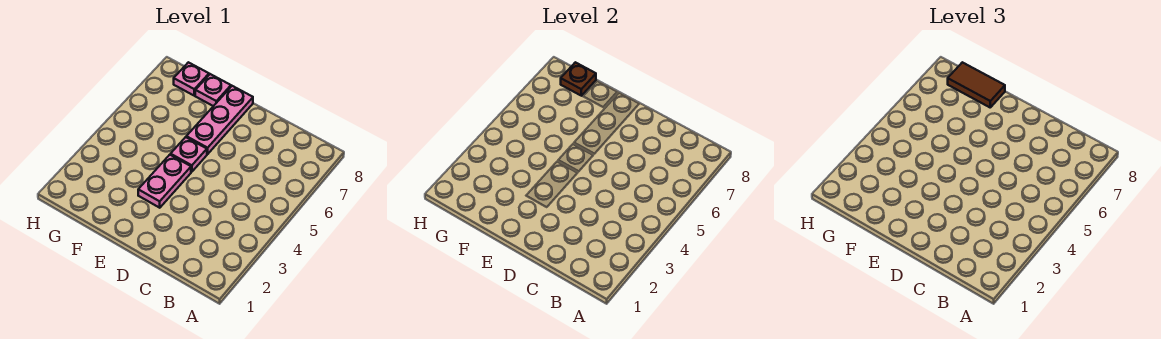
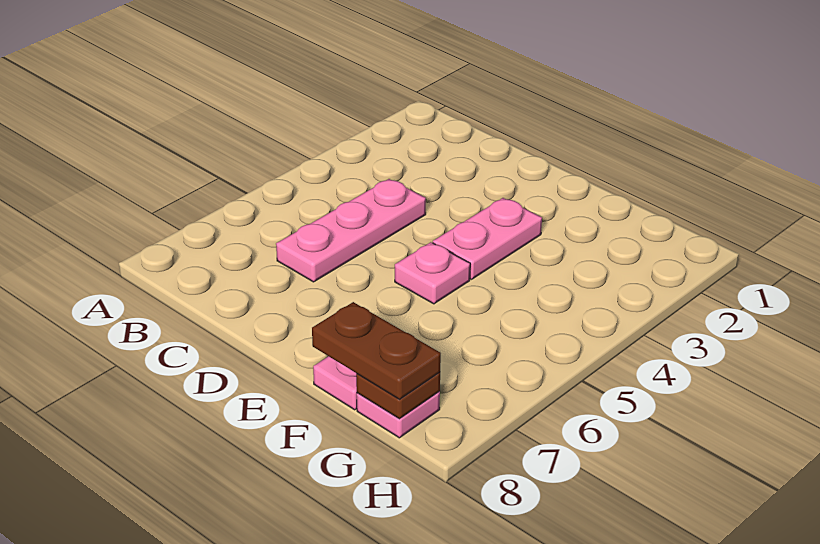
pink 1x3 plate [186,86,253,154] -> pink 1x3 plate moved to [276,179,426,282]
brown 1x2 tile [948,62,1005,107] -> brown 1x2 plate [312,302,441,399]

